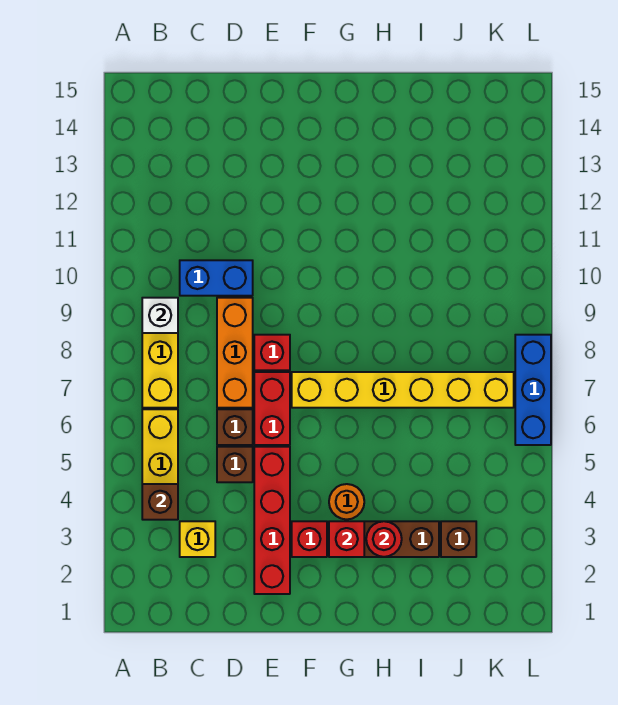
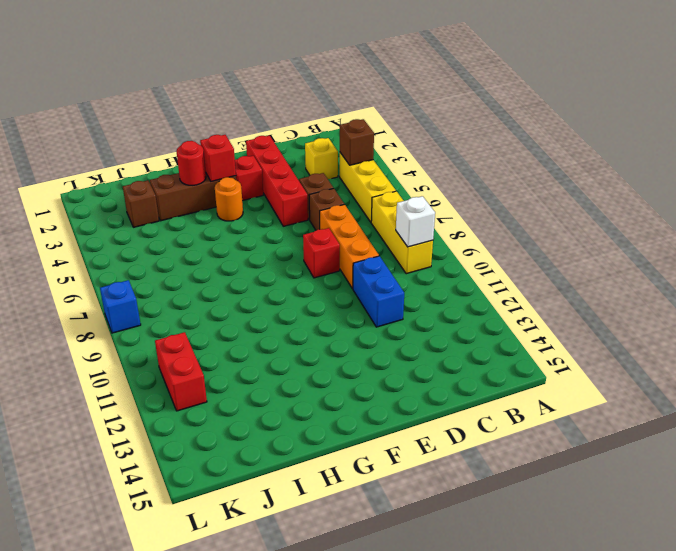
blue 1x2 brick [180,260,253,296] -> blue 1x2 brick turned to [353,256,404,327]
red 1x2 brick [254,372,290,445] -> red 1x2 brick moved to [155,332,207,411]
yellow 1x6 brick [292,372,514,408] -> none
blue 1x3 brick [515,335,551,445] -> blue 1x1 brick [100,280,141,333]

